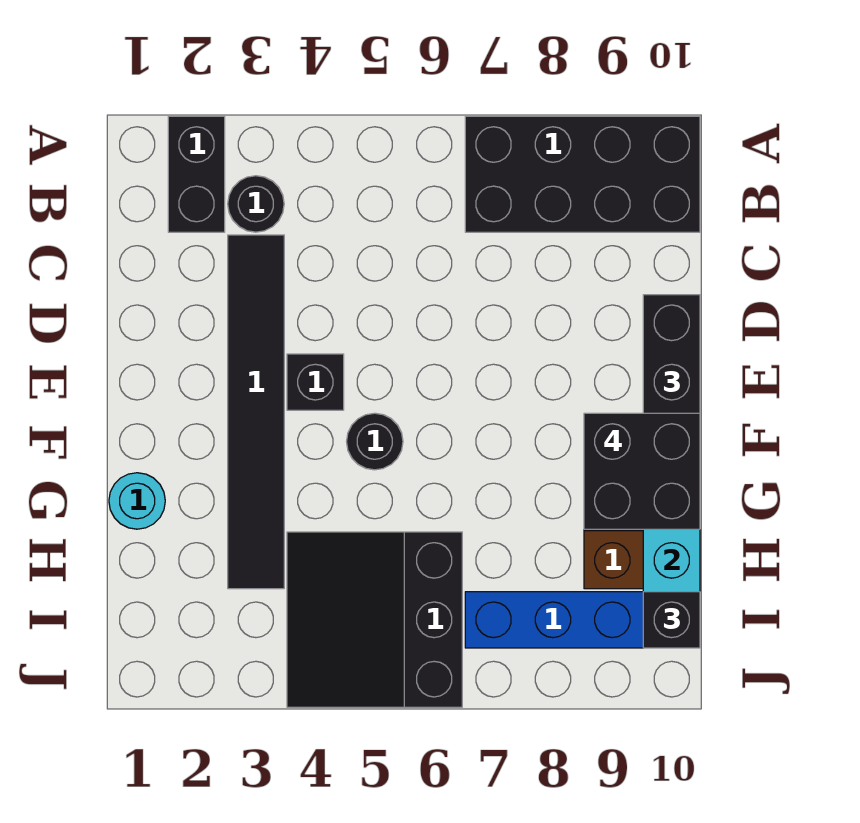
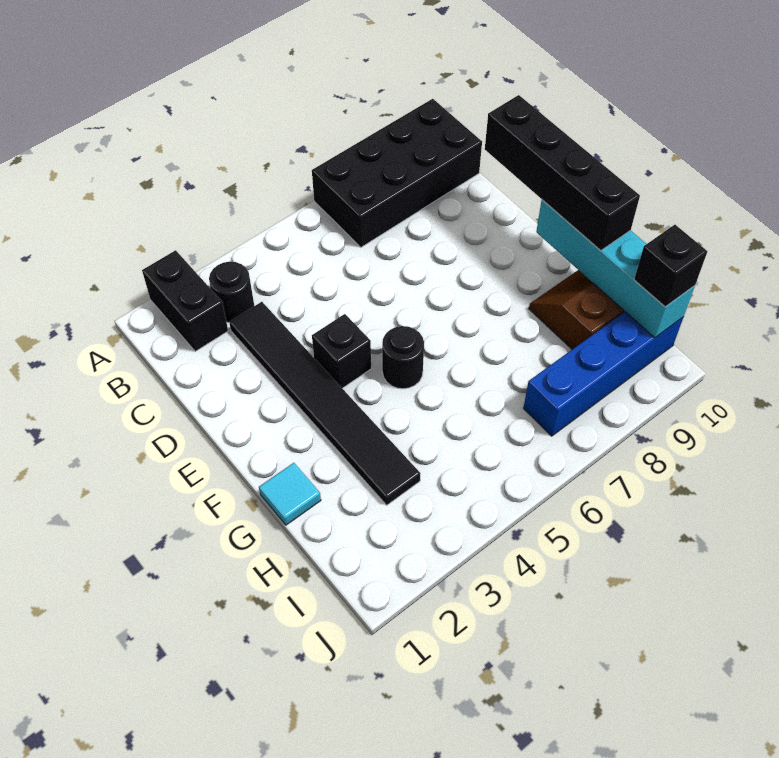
black 2x2 brick [584,413,700,529] -> none
cyan 1x1 round brick [109,473,165,529] -> cyan 1x1 tile [259,463,321,525]
black 3x3 slope [287,532,462,707] -> none

